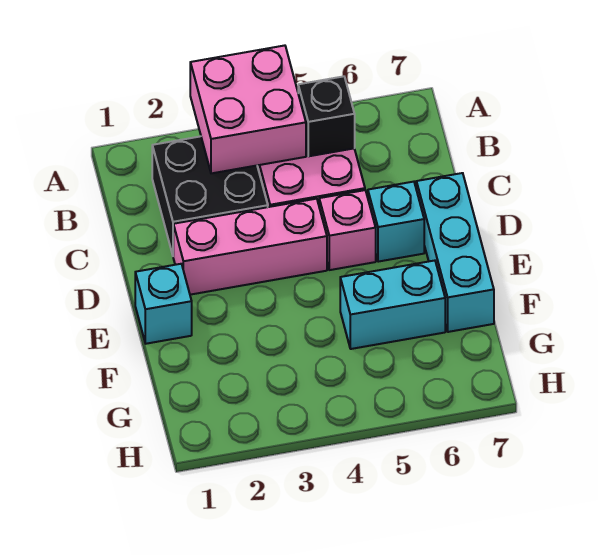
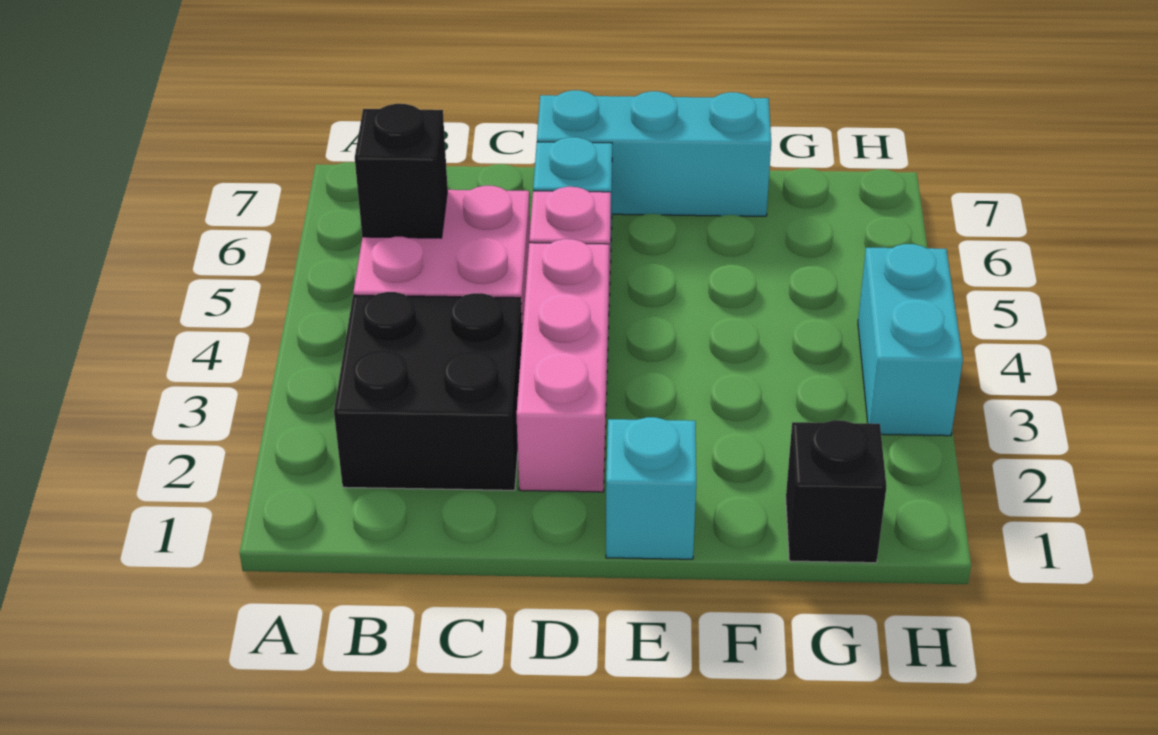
pink 2x2 brick [190,45,306,173] -> none
cyan 1x2 brick [340,261,445,349] -> cyan 1x2 brick moved to [858,244,963,436]
none -> black 1x1 brick [786,420,886,563]

